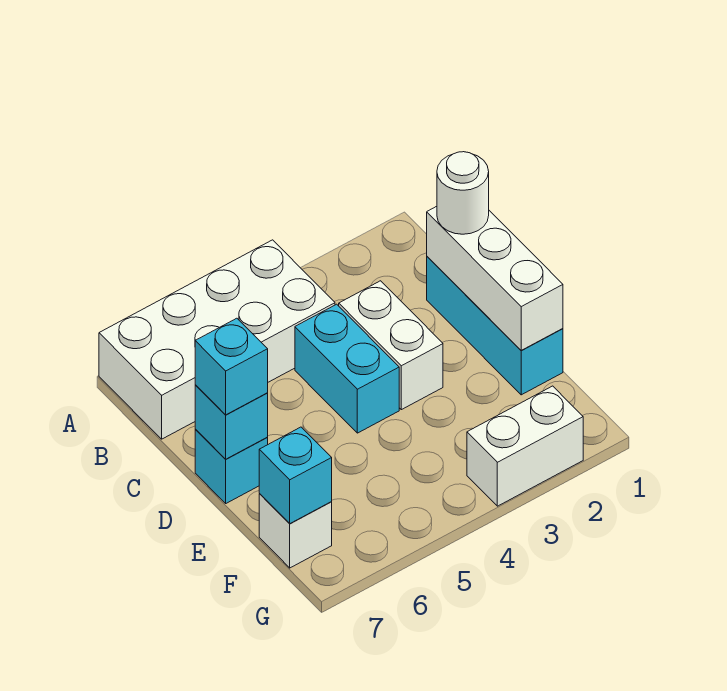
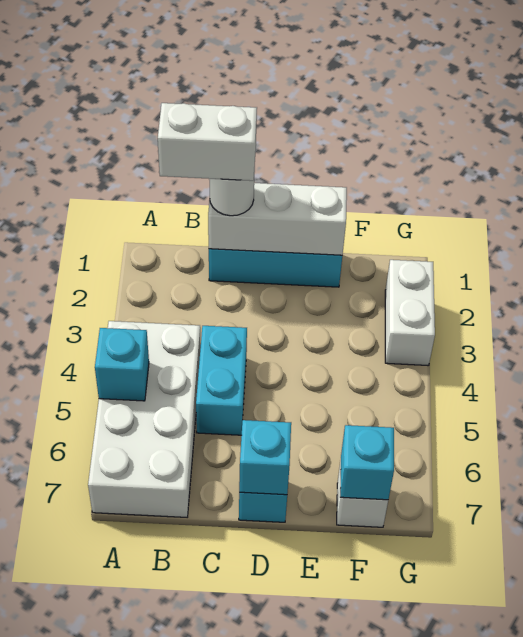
white 1x2 brick [339,281,443,410] -> white 1x2 brick moved to [158,103,257,181]
cyan 1x2 brick [295,304,399,433] -> cyan 1x2 brick turned to [196,326,247,435]
cyan 1x1 brick [195,318,268,415] -> cyan 1x1 brick moved to [95,328,149,401]

